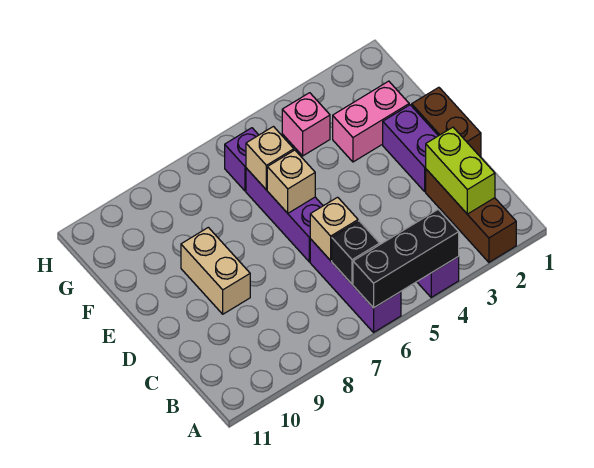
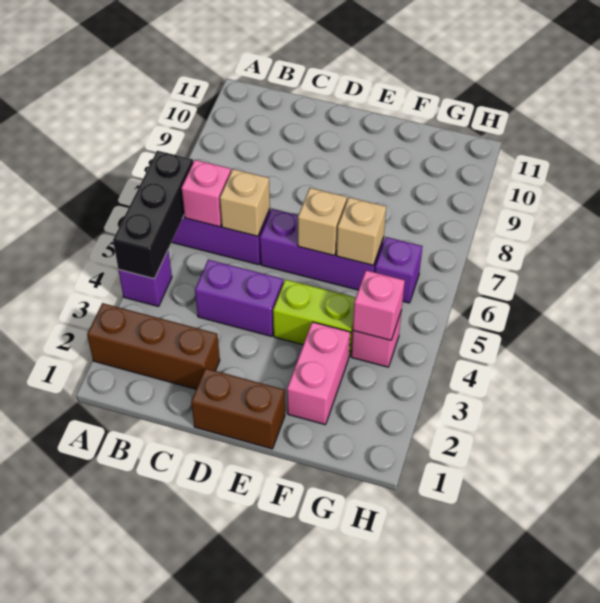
lime 1x2 brick [426,127,495,214] -> lime 1x2 brick moved to [273,279,356,356]
black 1x1 brick [332,221,380,284] -> pink 1x1 brick [181,160,231,227]
purple 1x2 brick [383,105,438,191] -> purple 1x2 brick moved to [195,260,283,336]
tan 1x2 brick [181,227,250,314] -> none
none -> pink 1x1 brick [353,270,405,340]

